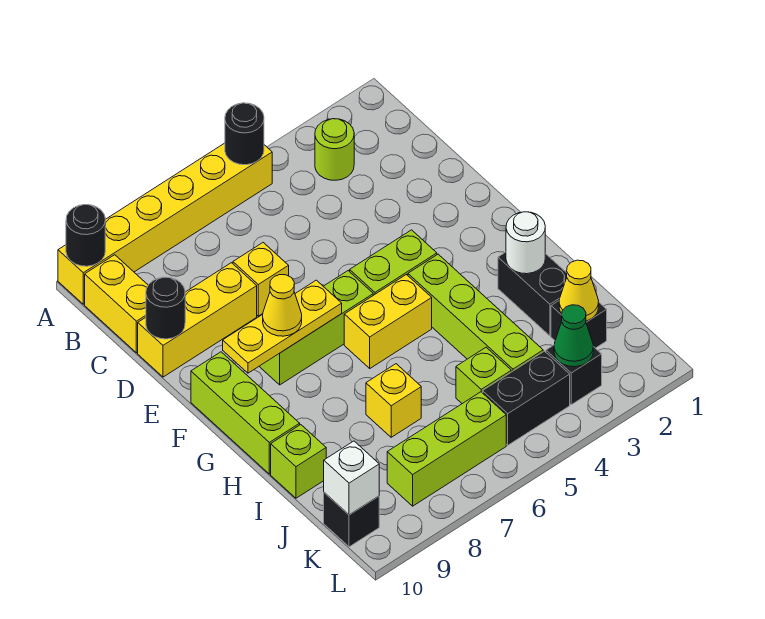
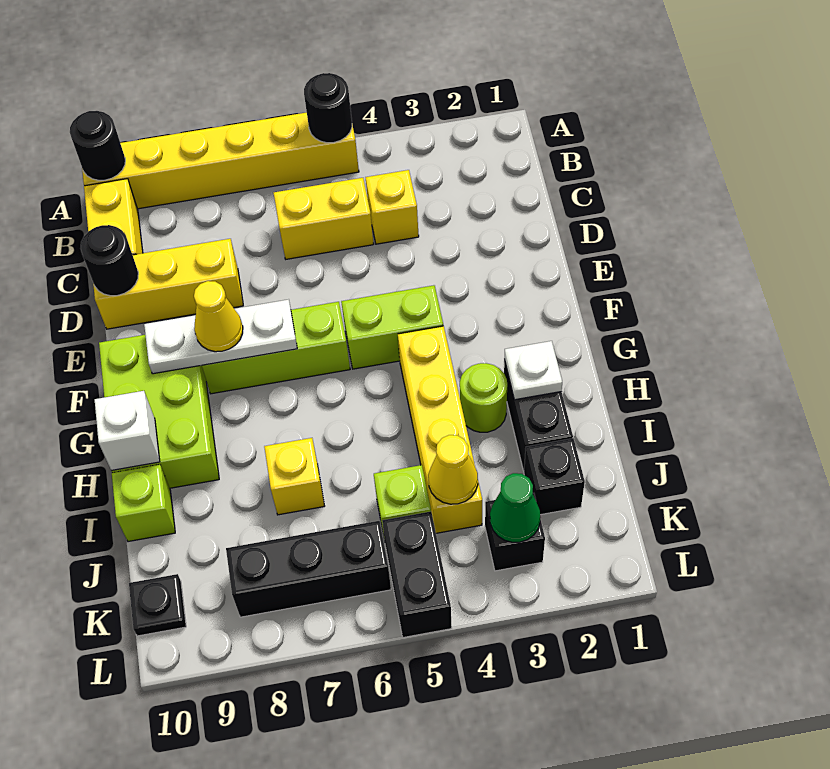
lime 1x1 round brick [315,119,354,180] -> lime 1x1 round brick moved to [460,363,507,432]
yellow 1x1 brick [233,243,289,316] -> yellow 1x1 brick moved to [365,170,419,244]
yellow 1x3 plate [223,280,342,373] -> white 1x3 plate [144,299,297,374]
lime 1x3 brick [191,352,300,474] -> lime 2x3 brick [99,335,219,488]
lime 1x4 brick [408,254,543,372] -> yellow 1x4 brick [398,326,482,533]
yellow 1x2 brick [344,275,432,368] -> yellow 1x2 brick moved to [274,178,374,259]
white 1x1 round brick [506,212,545,274] -> white 1x1 plate [504,341,562,400]
yellow 1x1 cone [559,260,599,321] -> yellow 1x1 cone moved to [428,435,478,504]
black 1x2 brick [483,351,570,445] -> black 1x2 brick turned to [382,511,452,638]
lime 1x3 brick [387,392,506,506] -> black 1x3 brick [226,521,391,617]
black 1x1 brick [324,493,379,547] -> black 1x1 plate [129,574,186,636]
white 1x1 brick [324,441,379,515] -> white 1x1 brick moved to [95,391,160,471]

